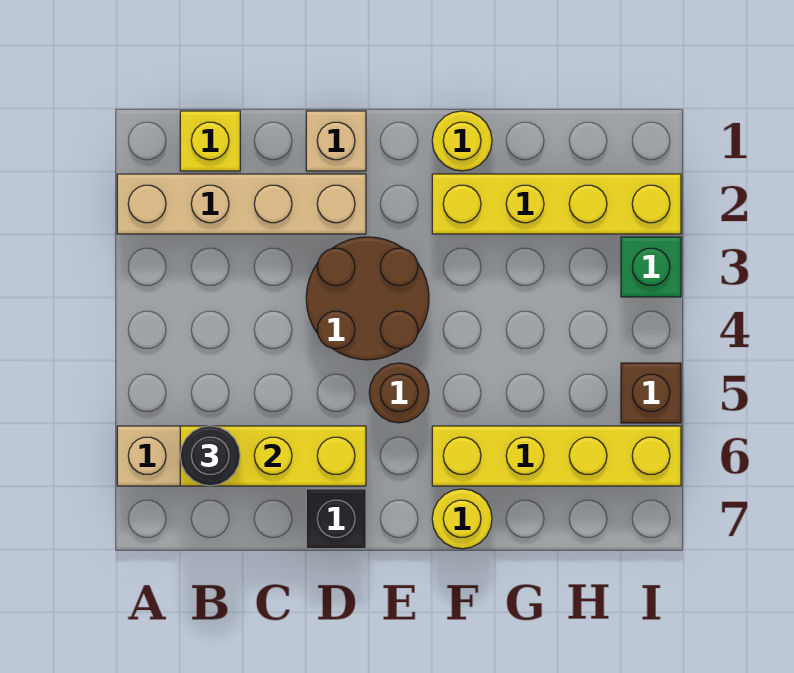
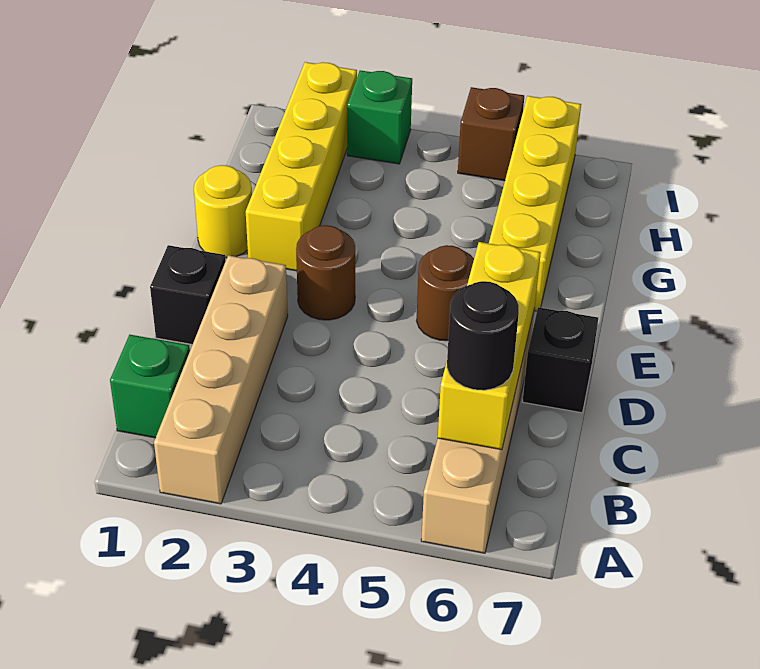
yellow 1x1 brick [180,111,240,171] -> green 1x1 brick [110,335,190,438]
tan 1x1 brick [306,111,366,171] -> black 1x1 brick [150,245,226,344]
brown 2x2 round brick [306,237,429,360] -> brown 1x1 round brick [296,225,355,320]
yellow 1x1 round brick [432,489,492,549] -> none

